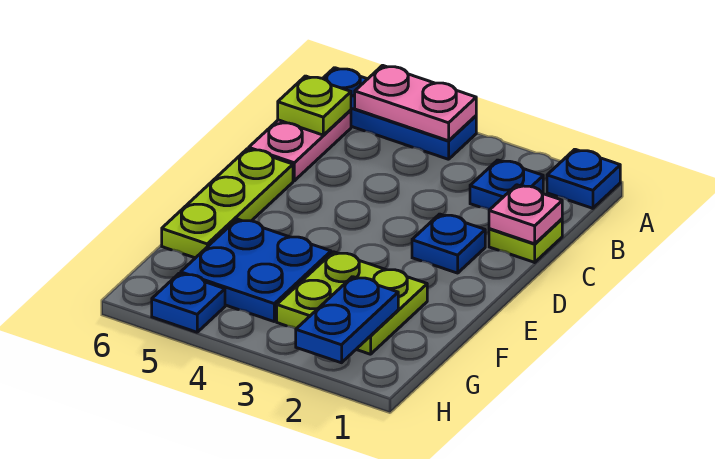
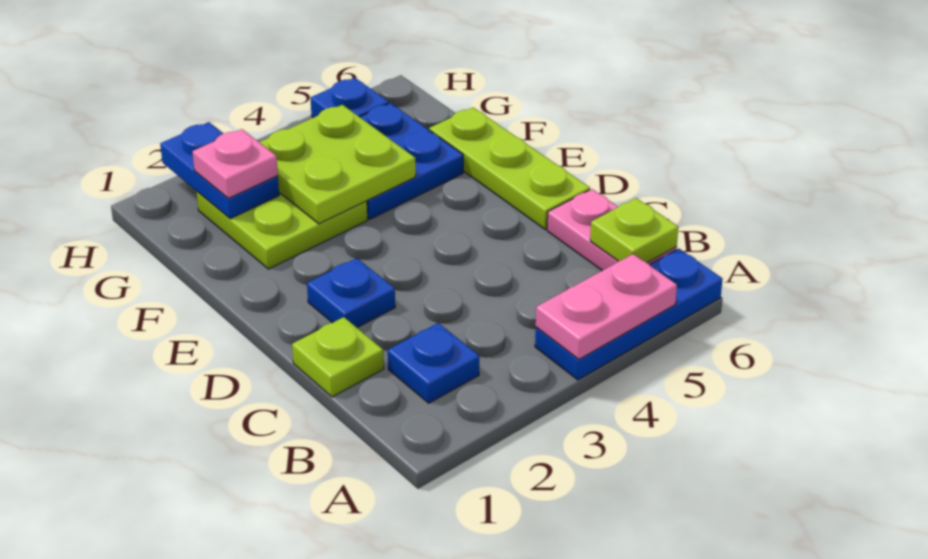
blue 1x1 plate [547,149,620,208] -> none
pink 1x1 plate [489,185,562,244] -> pink 1x1 plate moved to [192,129,278,198]
none -> lime 2x2 plate [259,105,416,224]

